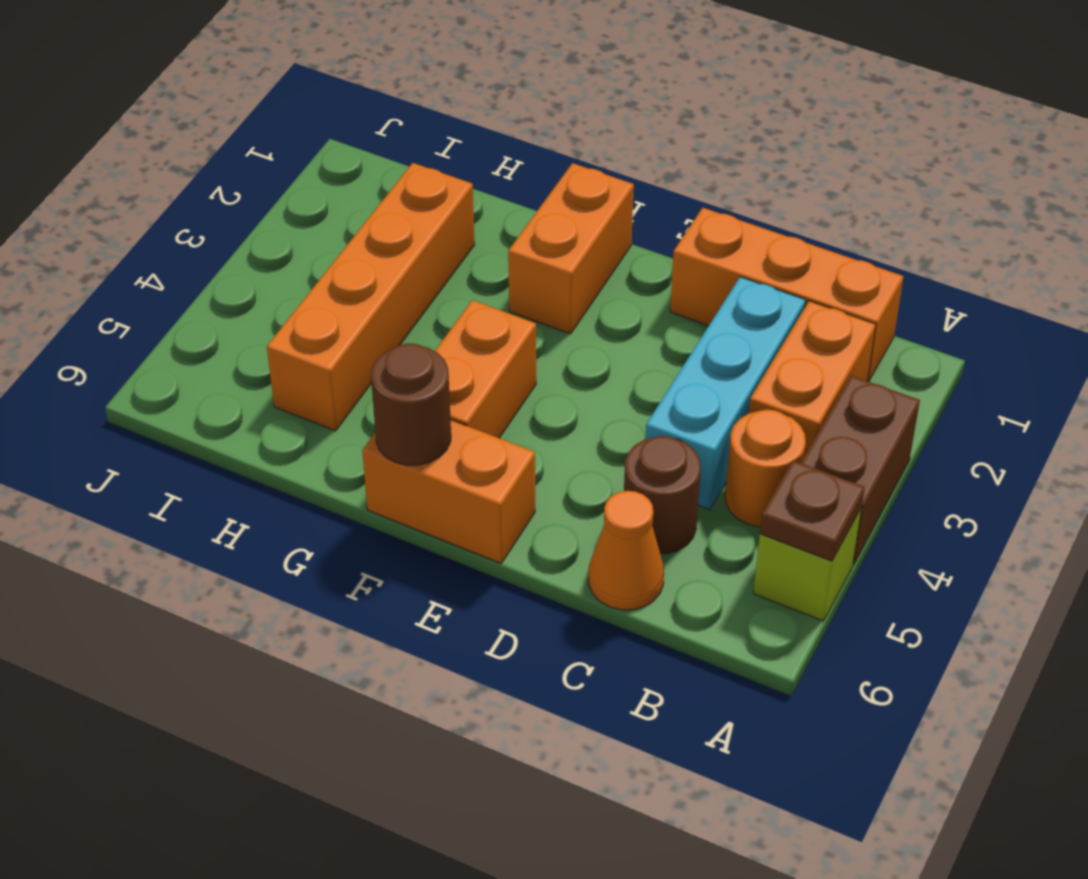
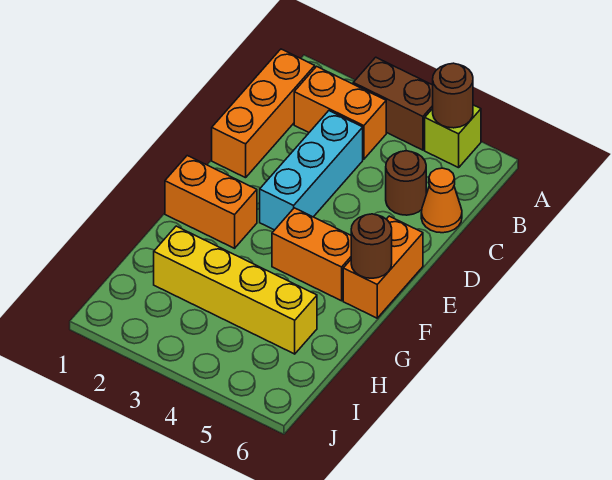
brown 1x1 plate [760,460,865,561] -> brown 1x1 round brick [433,63,473,128]
orange 1x1 round brick [725,410,806,527] -> none
cyan 1x3 brick [645,277,806,510] -> cyan 1x3 brick turned to [260,111,363,230]
orange 1x4 brick [267,163,475,431] -> yellow 1x4 brick [154,226,317,354]

